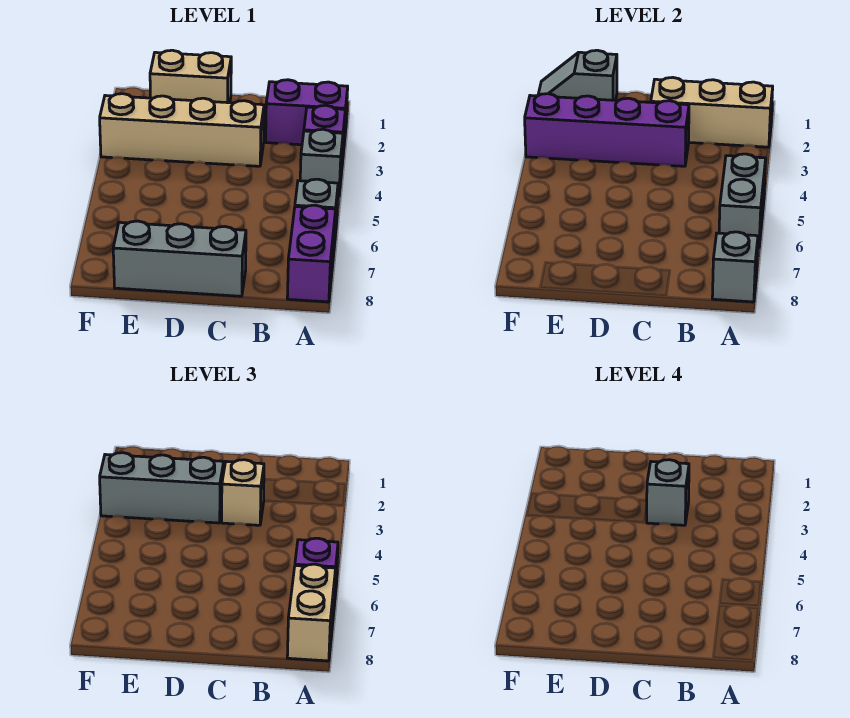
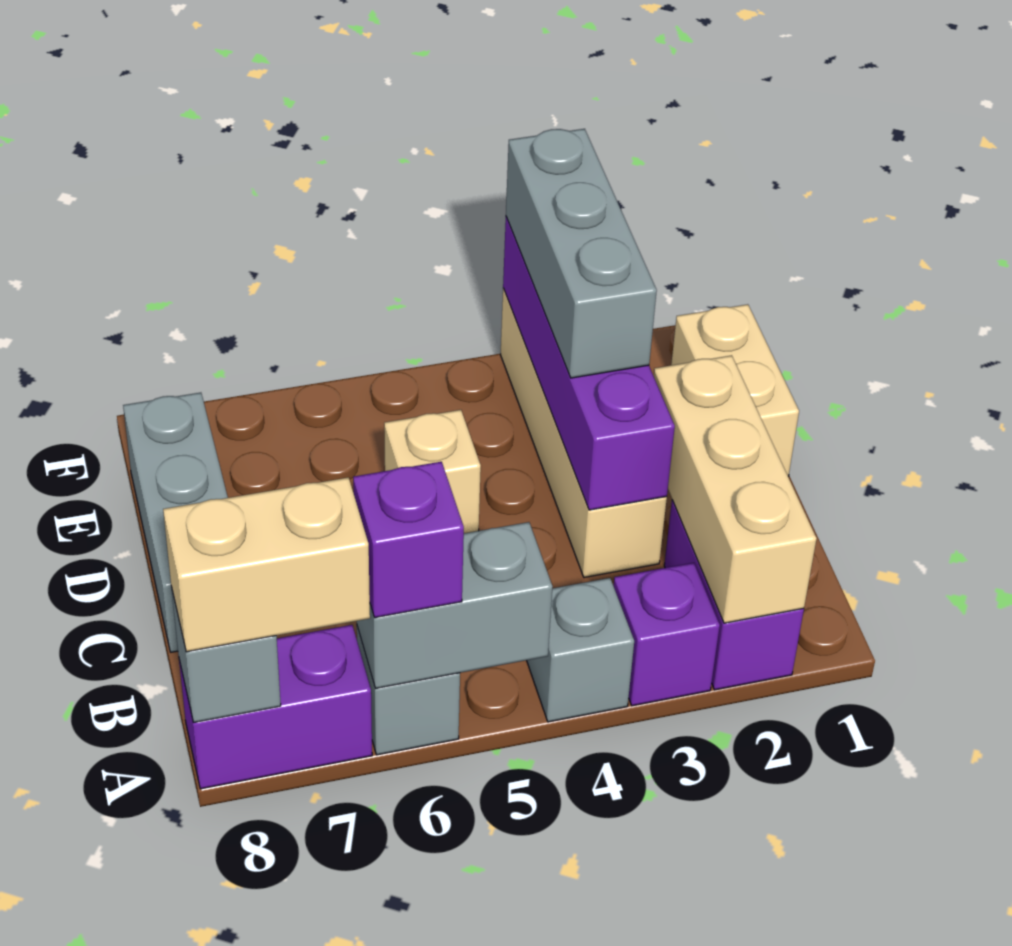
tan 1x1 brick [221,460,264,525] -> tan 1x1 brick moved to [384,410,481,533]
grey 1x1 brick [647,460,689,525] -> none
grey 1x2 slope [538,50,617,100] -> none

